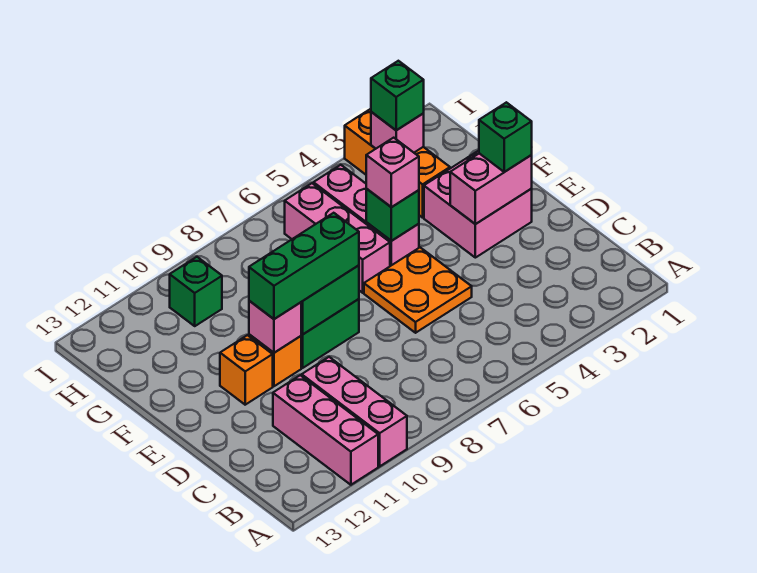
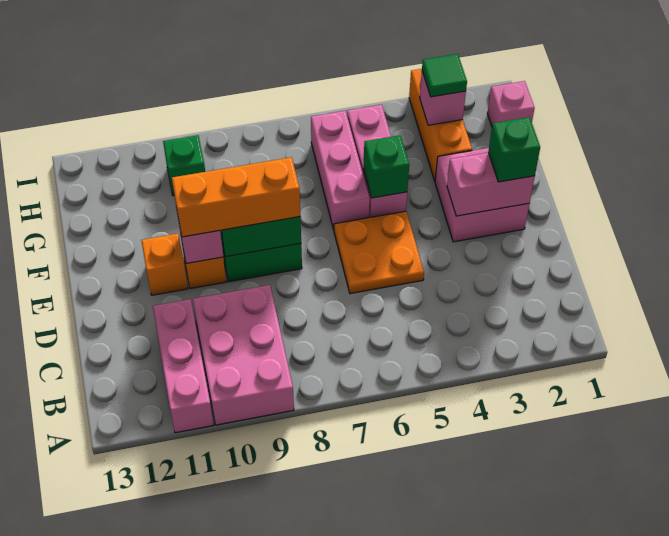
pink 1x3 brick [302,357,407,466] -> pink 2x3 brick [193,285,294,425]
green 1x3 brick [249,213,359,319] -> orange 1x3 brick [172,157,300,237]
pink 1x1 brick [366,138,419,207] -> pink 1x1 brick moved to [487,81,535,126]
green 1x1 brick [371,61,424,130] -> green 1x1 tile [422,54,467,97]

